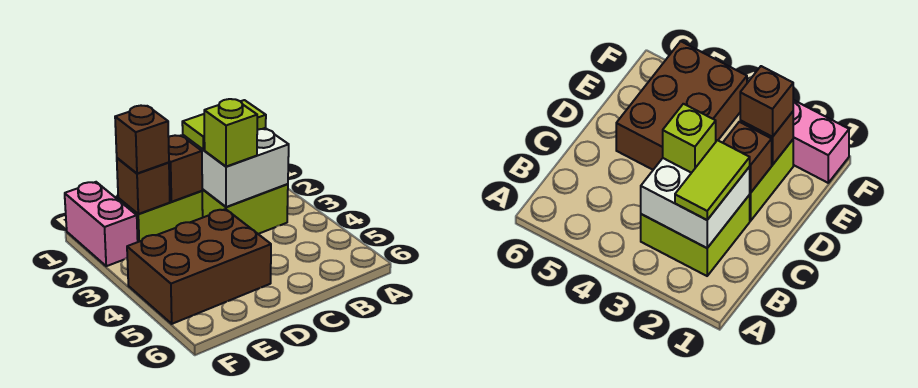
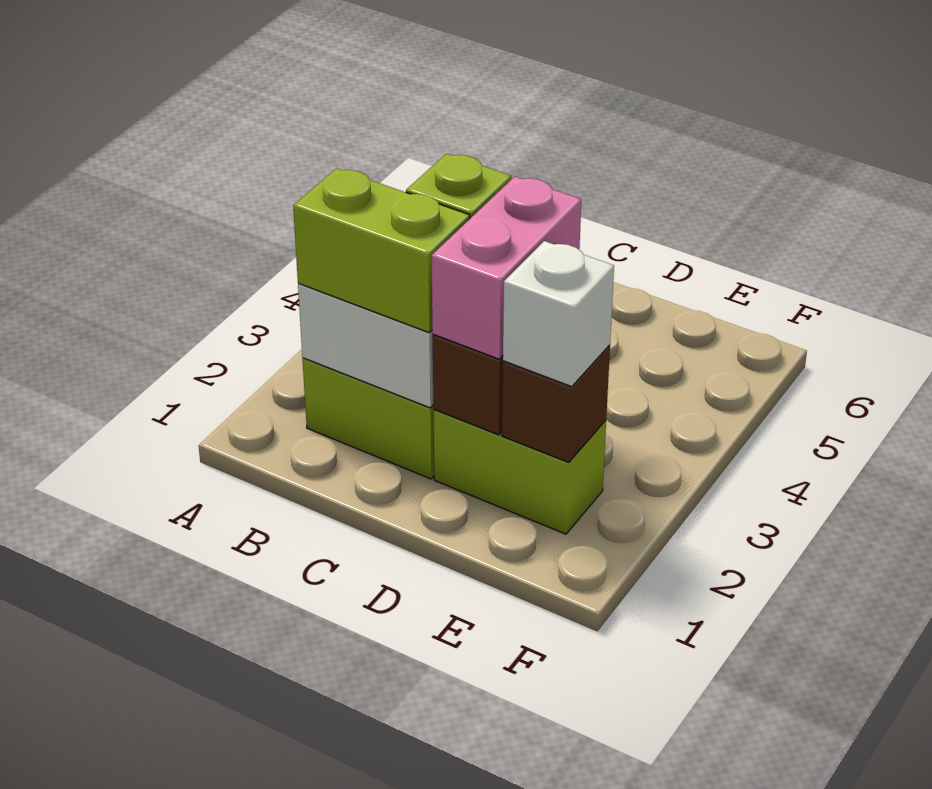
lime 1x2 tile [182,100,266,150] -> lime 1x2 brick [293,168,470,333]
brown 2x3 brick [127,209,271,324] -> none
brown 1x1 brick [115,106,169,173] -> white 1x1 brick [503,241,614,386]
pink 1x2 brick [65,182,138,266] -> pink 1x2 brick moved to [431,177,581,359]

